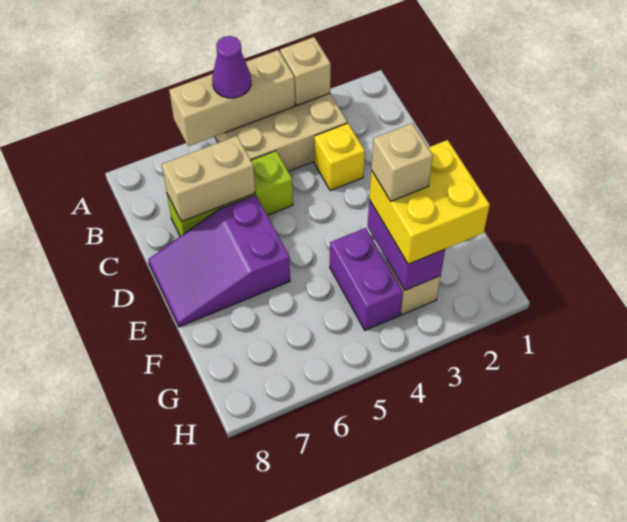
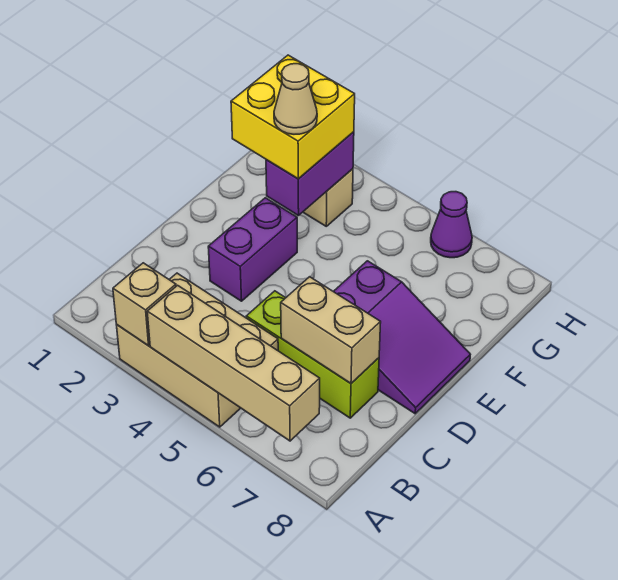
tan 1x3 brick [169,50,295,146] -> tan 1x4 brick [147,285,320,441]
purple 1x1 cone [212,36,251,98] -> purple 1x1 cone moved to [431,192,472,258]
yellow 1x1 brick [314,123,365,191] -> none
tan 1x1 brick [371,123,433,201] -> tan 1x1 cone [274,64,317,134]
purple 1x2 brick [330,228,403,330] -> purple 1x2 brick moved to [208,198,297,301]

